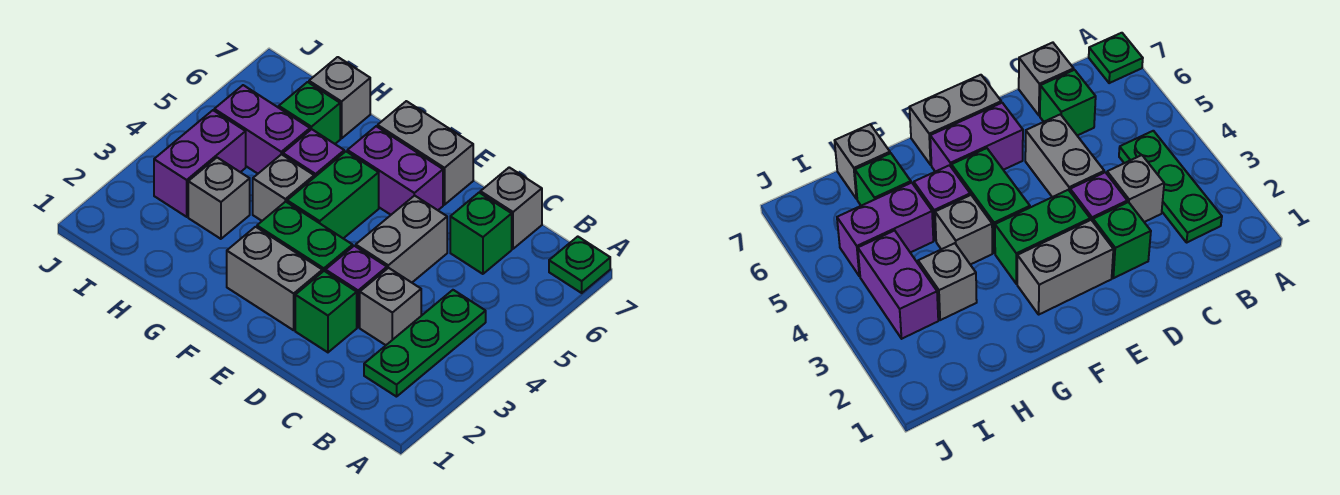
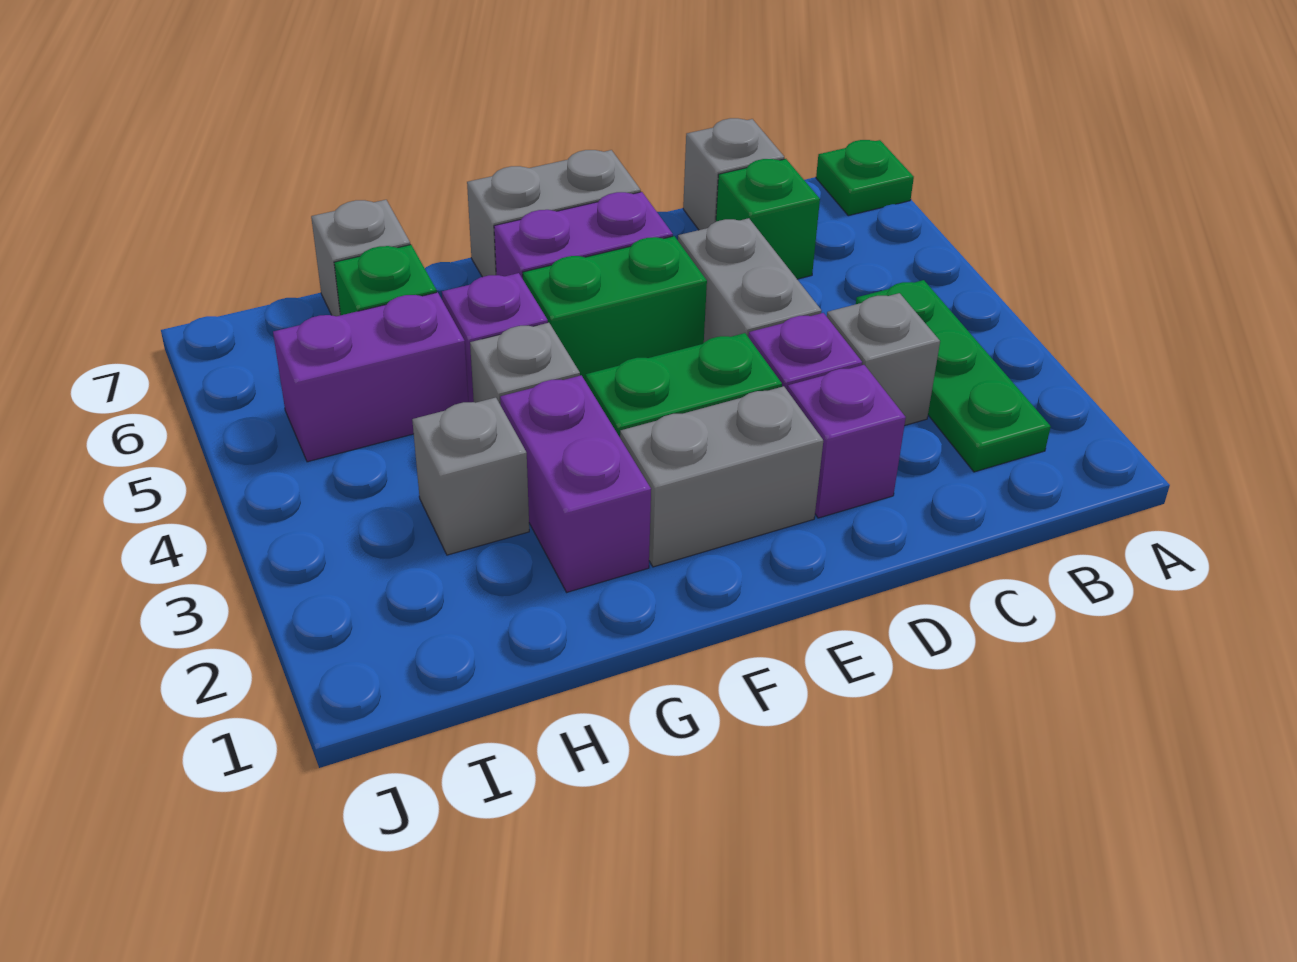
green 1x1 brick [295,271,357,352] -> purple 1x1 brick [787,365,906,518]
green 1x2 brick [287,152,379,238] -> green 1x2 brick turned to [523,236,707,381]
purple 1x2 brick [154,110,246,217] -> purple 1x2 brick moved to [500,375,651,592]

